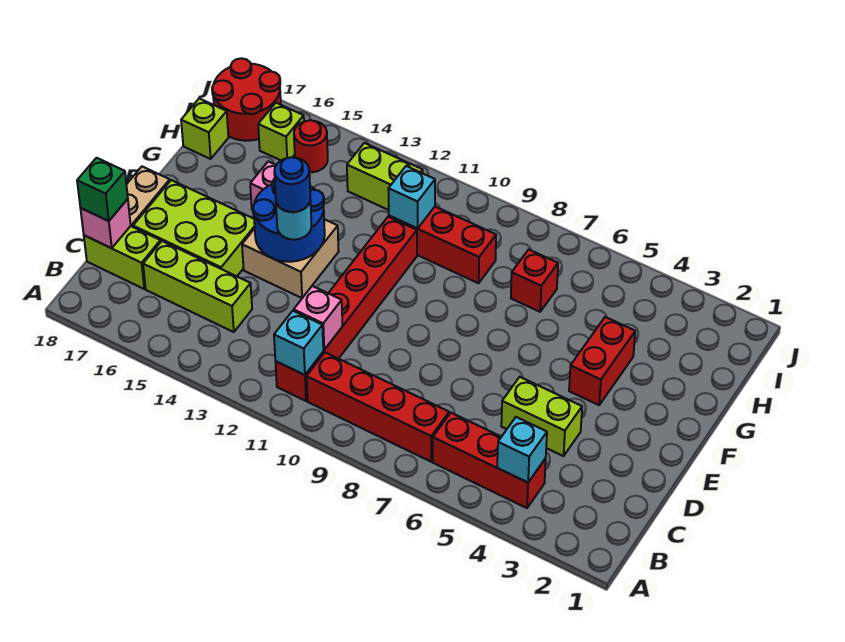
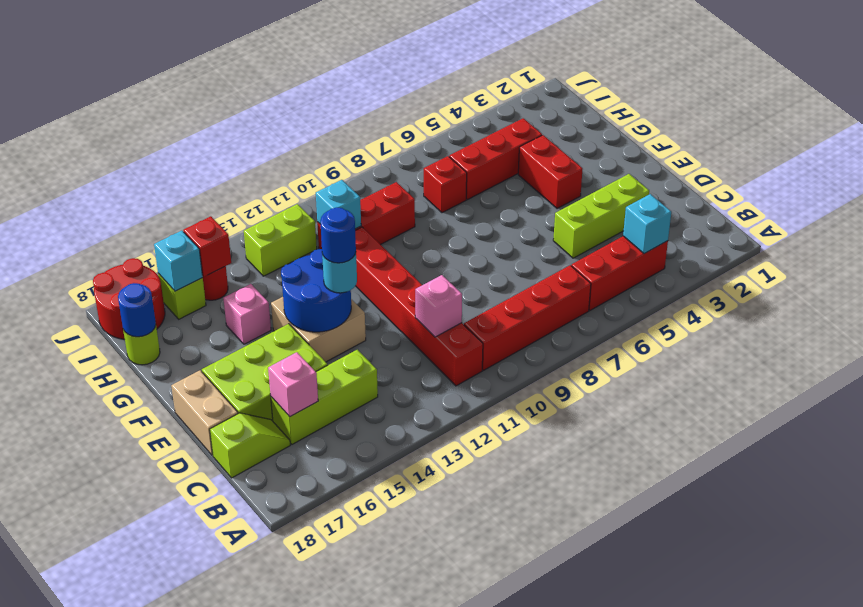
cyan 1x1 brick [274,311,323,375] -> cyan 1x1 brick moved to [154,231,203,291]
lime 1x2 brick [84,226,161,289] -> lime 1x2 slope [210,413,290,478]
pink 1x1 brick [80,199,131,248] -> pink 1x1 brick moved to [268,352,318,417]
green 1x1 brick [77,158,128,221] -> none
lime 1x2 brick [501,377,582,456] -> lime 1x3 brick [553,174,649,258]
none -> red 1x3 brick [449,118,542,200]
lime 1x1 brick [181,99,228,159] -> lime 1x1 round brick [123,326,160,365]
none -> blue 1x1 round brick [118,283,156,337]
none -> red 1x1 brick [183,216,231,277]

